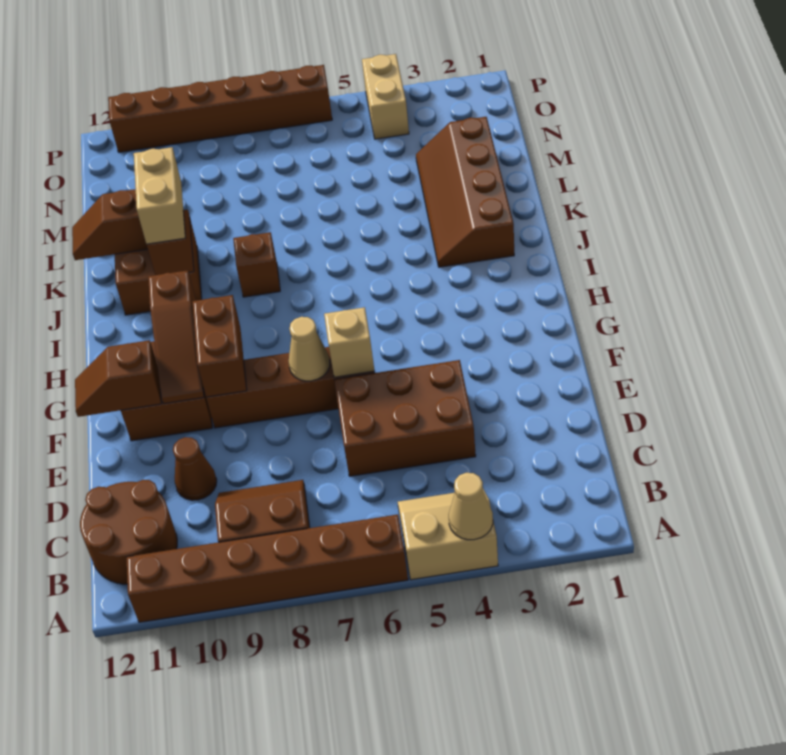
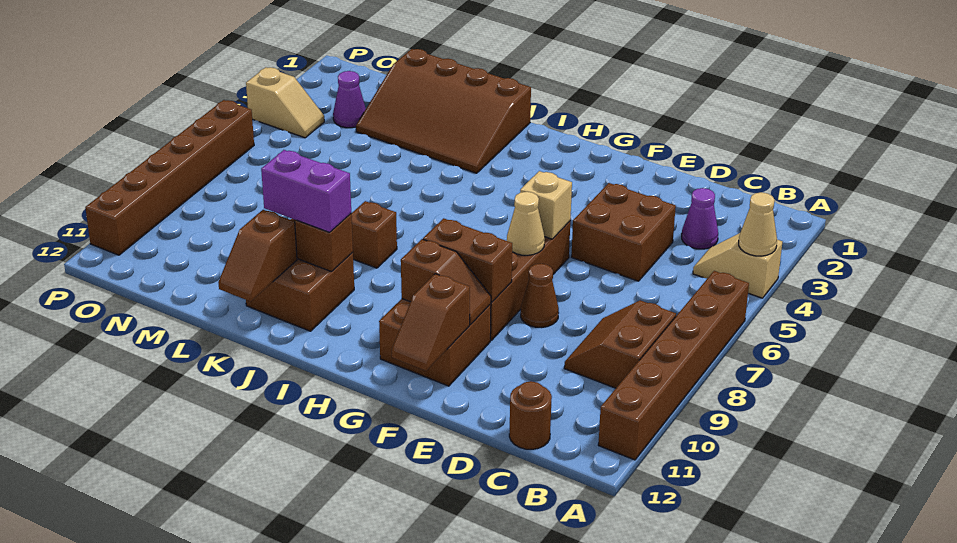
tan 2x2 slope [398,489,498,580] -> tan 1x2 slope [693,233,782,298]
brown 2x2 round brick [80,480,177,584] -> brown 1x1 round brick [509,381,552,449]
none -> purple 1x1 cone [682,188,718,249]
brown 2x3 brick [335,360,476,476] -> brown 2x2 brick [571,183,676,281]
brown 1x1 cone [173,437,217,500] -> brown 1x1 cone moved to [521,264,559,327]
brown 1x3 slope [148,270,204,404] -> brown 1x2 slope [401,239,491,324]
brown 2x4 slope [416,117,514,267] -> brown 3x4 slope [356,49,531,173]
tan 1x2 brick [134,147,185,244] -> purple 1x2 brick [261,150,351,232]
none -> purple 1x1 cone [333,71,366,128]
tan 1x2 brick [362,54,409,139] -> tan 1x2 slope [246,67,324,138]

